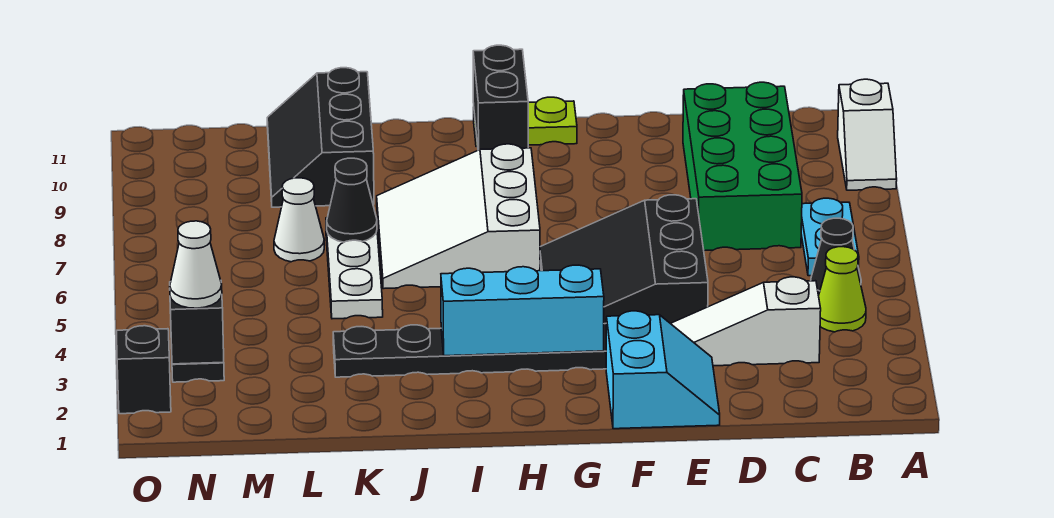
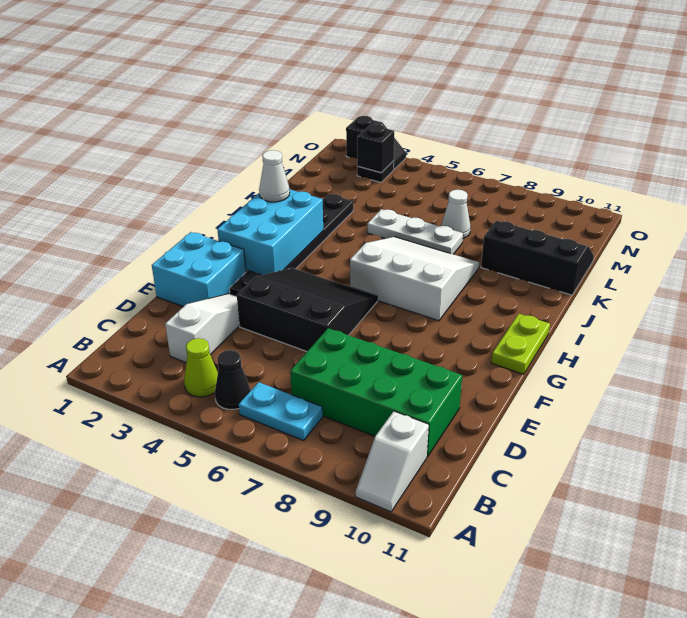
white 1x2 slope [838,79,897,190] -> white 1x2 slope turned to [356,411,429,512]
cyan 2x2 slope [606,311,720,429] -> cyan 2x2 brick [152,232,246,307]
cyan 1x3 brick [441,265,604,356] -> cyan 2x3 brick [217,189,323,275]
black 1x2 brick [473,45,528,150] -> none
black 1x1 cone [327,158,377,242] -> none
white 1x1 cone [170,221,222,308] -> white 1x1 cone moved to [259,150,290,202]

